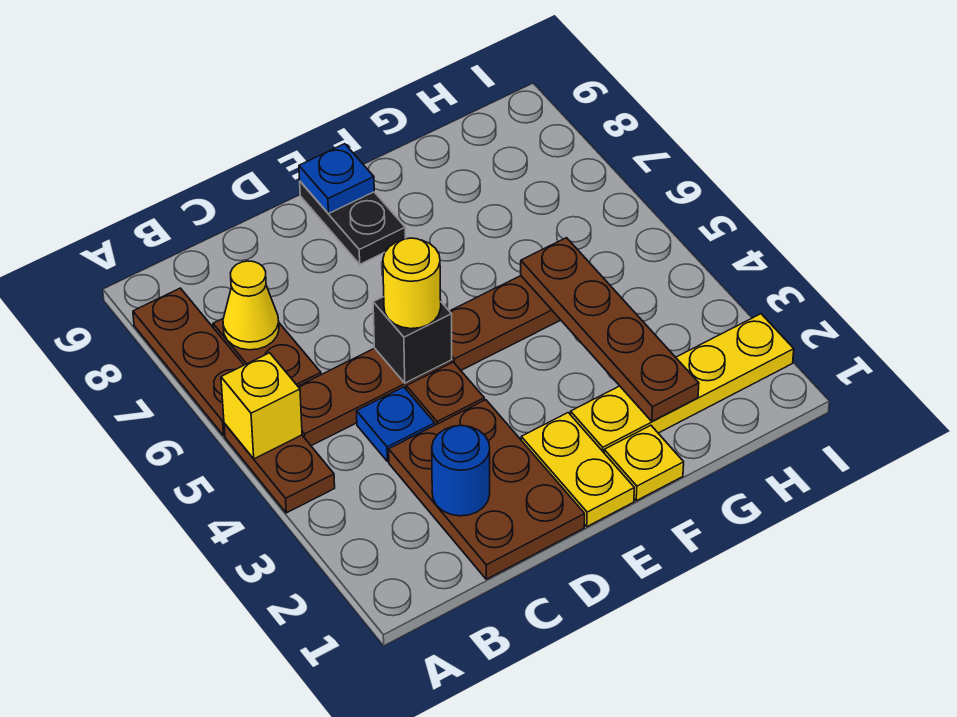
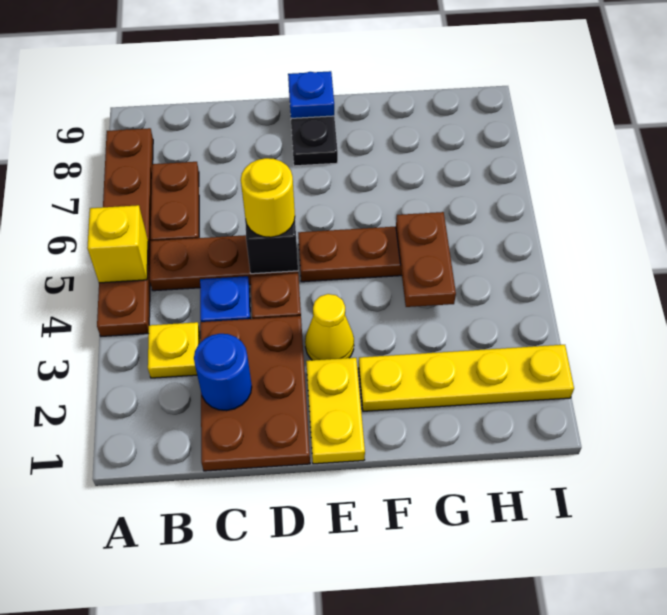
yellow 1x1 cone [223,261,279,350] -> yellow 1x1 cone moved to [305,294,354,360]
yellow 1x1 plate [604,425,684,501] -> yellow 1x1 plate moved to [148,322,200,378]
brown 1x4 plate [521,238,699,421] -> brown 1x2 plate [396,212,456,307]

